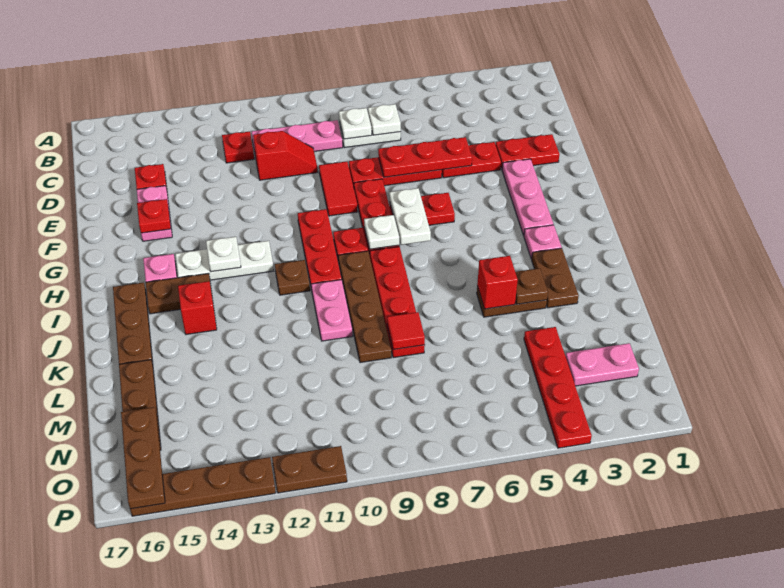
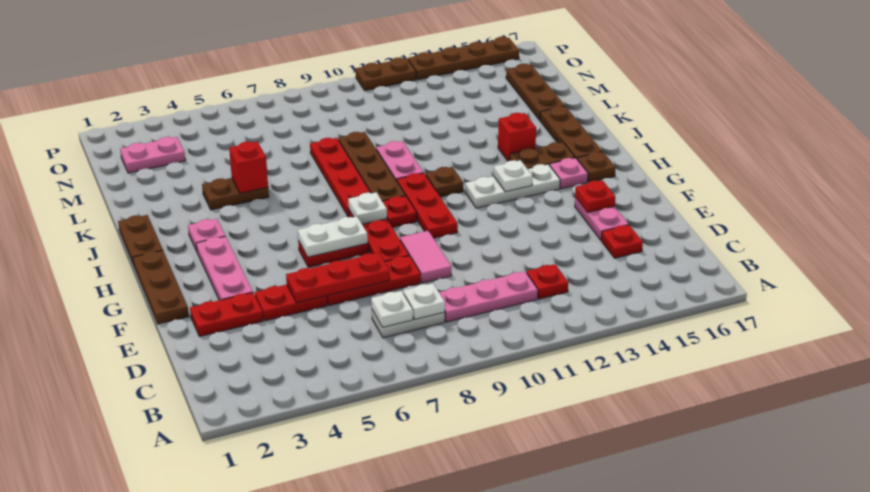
red 1x2 slope [253,131,318,180] -> none
red 1x2 tile [319,162,358,216] -> pink 1x2 tile [400,231,451,283]
white 1x2 plate [389,188,431,245] -> white 1x2 plate turned to [298,216,368,257]
brown 1x2 plate [532,248,579,308] -> brown 1x2 plate moved to [118,215,163,265]
brown 1x1 plate [515,268,548,304] -> brown 1x1 plate moved to [577,152,616,182]
red 1x1 tile [387,312,425,350] -> none
red 1x4 plate [524,327,592,448] -> none
brown 1x3 plate [121,407,165,509] -> brown 1x3 plate moved to [133,251,189,324]

